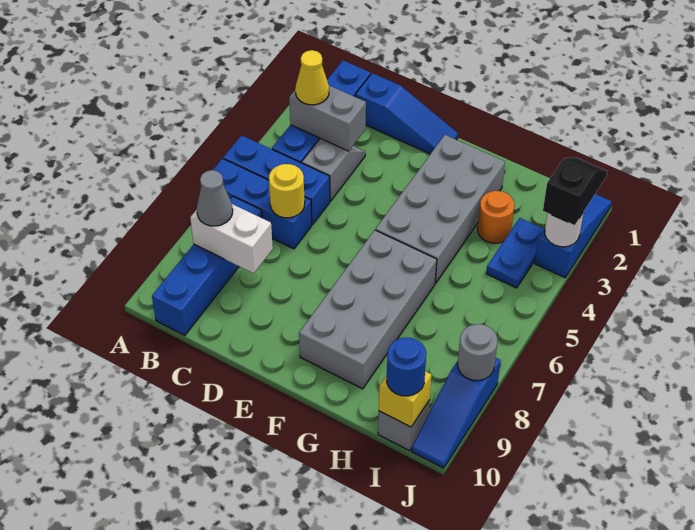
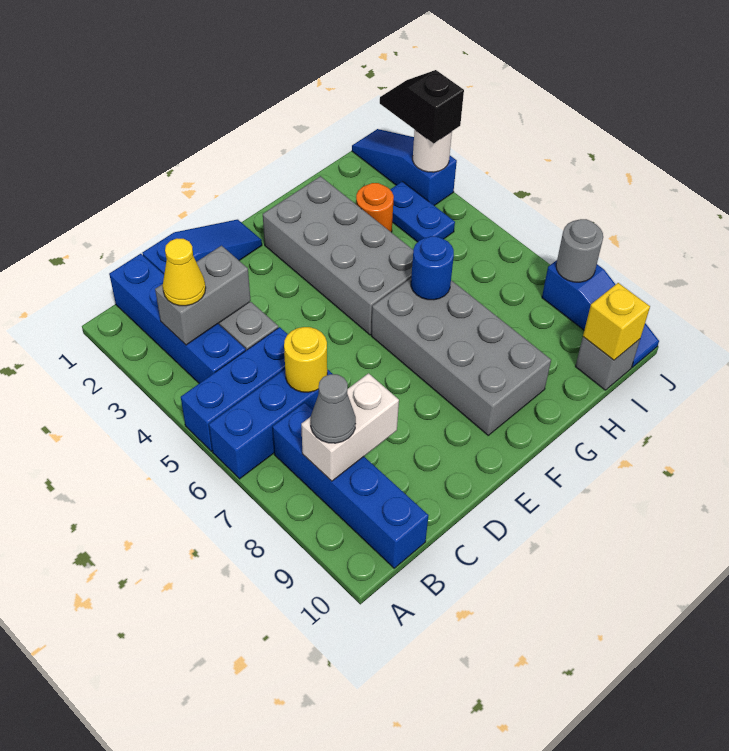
blue 1x1 round brick [387,337,426,396] -> blue 1x1 round brick moved to [411,236,454,300]

